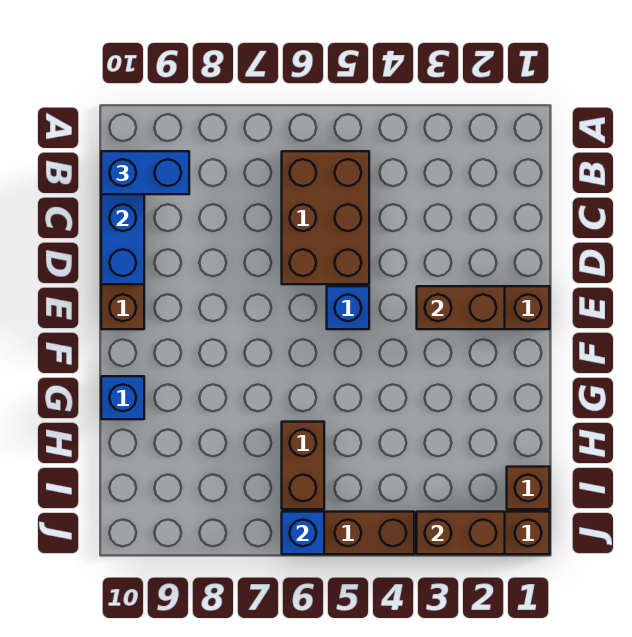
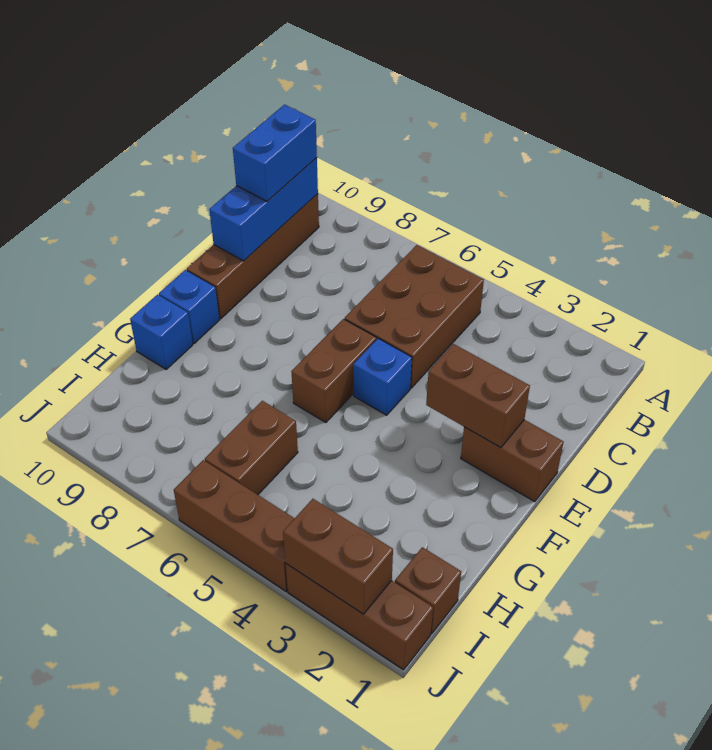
blue 1x2 brick [101,151,189,194] -> blue 1x2 brick turned to [233,105,317,201]
none -> brown 1x2 brick [291,319,376,422]
blue 1x1 brick [282,512,324,554] -> blue 1x1 brick moved to [159,270,220,344]

